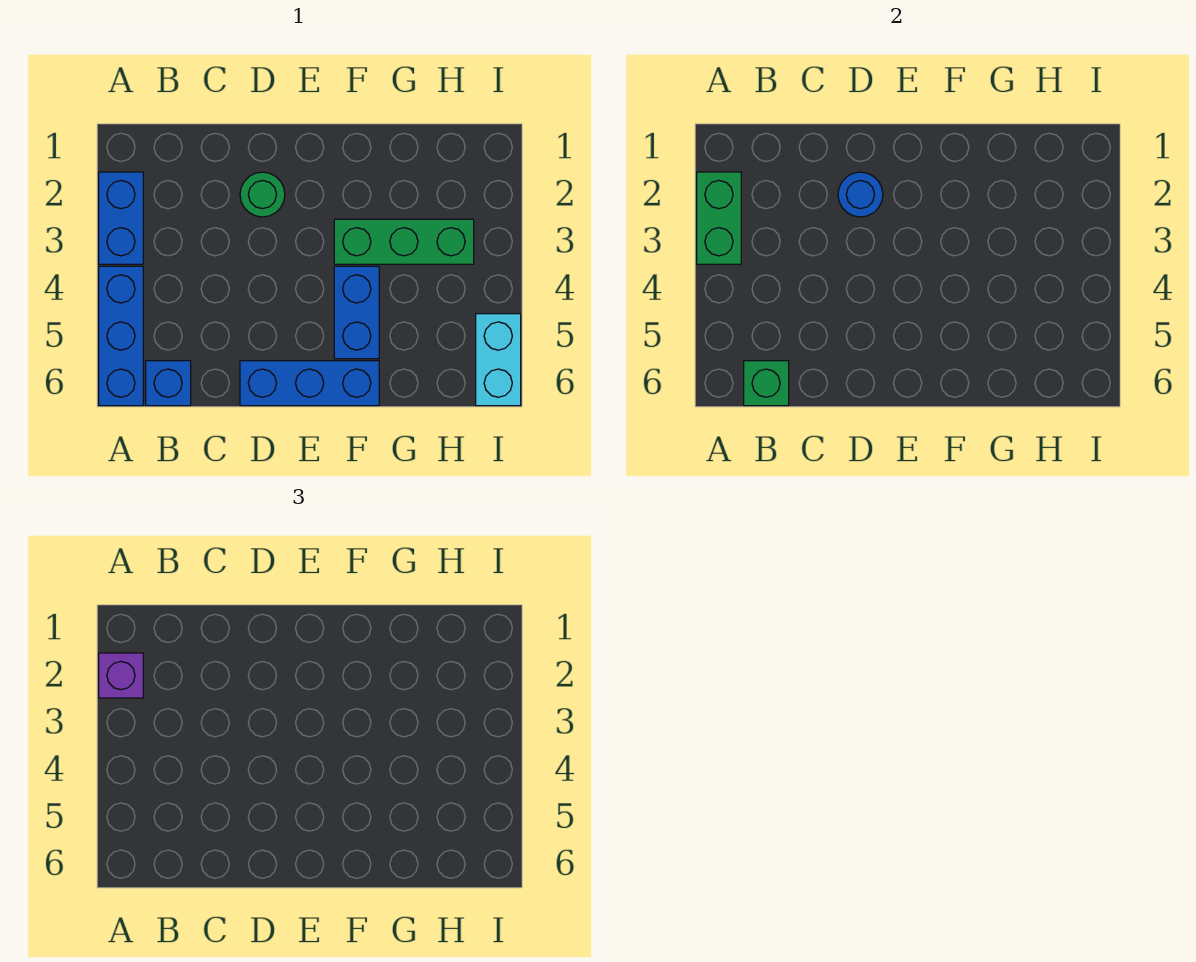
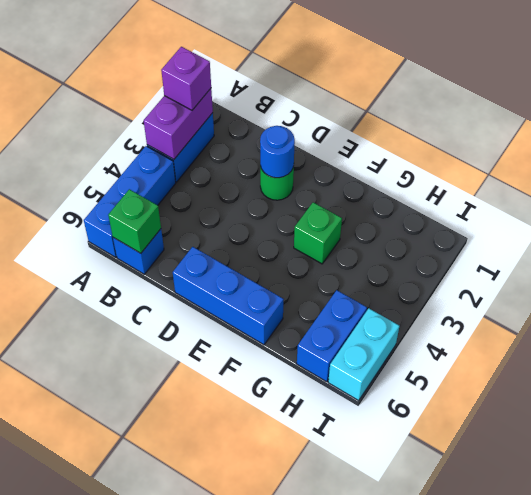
green 1x2 brick [697,172,741,264] -> purple 1x2 brick [144,89,213,159]
green 1x3 brick [334,219,474,264] -> green 1x1 brick [294,202,342,264]
blue 1x2 brick [334,266,379,359] -> blue 1x2 brick moved to [297,290,367,382]

